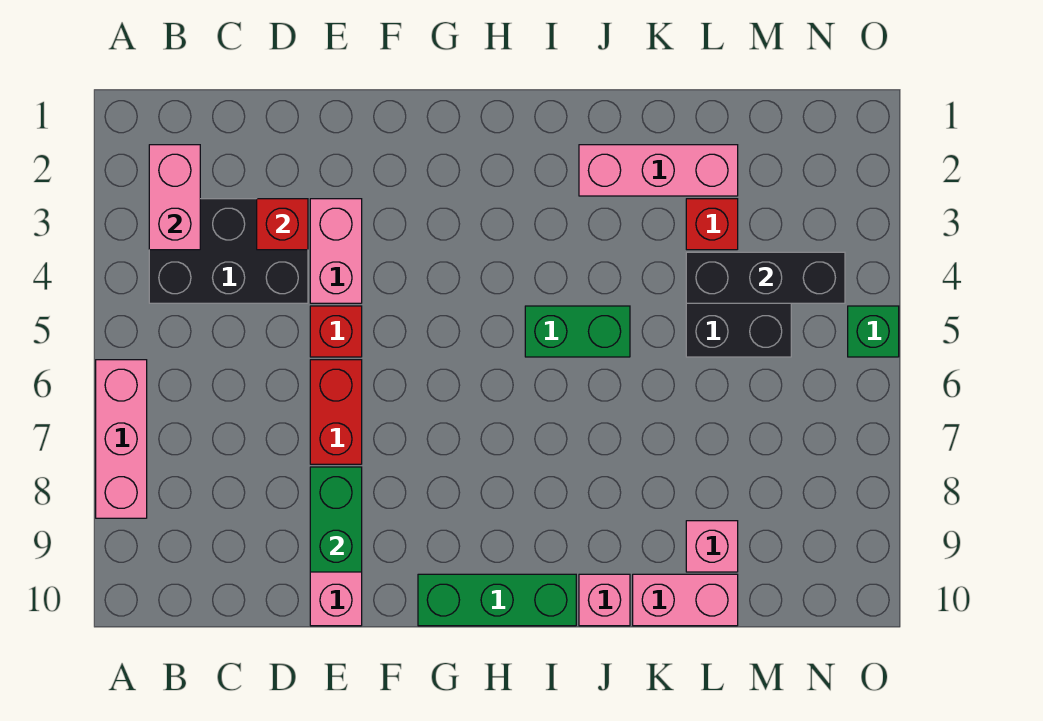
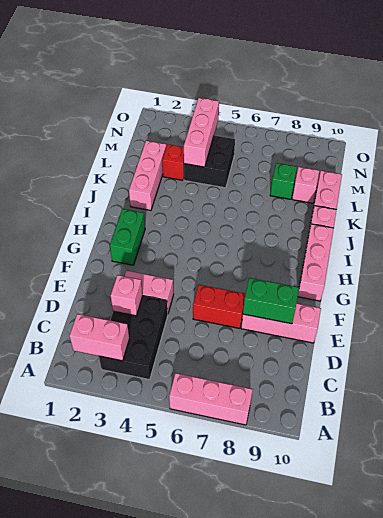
red 1x1 brick [257,199,308,250] -> pink 1x1 brick [111,275,143,316]
red 1x1 brick [310,306,362,357] -> none
green 1x3 brick [418,574,576,626] -> pink 1x3 brick [298,224,334,301]
green 1x2 brick [525,306,630,357] -> green 1x2 brick moved to [110,209,145,265]
black 1x3 brick [686,252,845,303] -> pink 1x3 brick [184,98,219,167]
green 1x1 brick [848,306,899,357] -> green 1x1 brick moved to [270,163,297,199]

